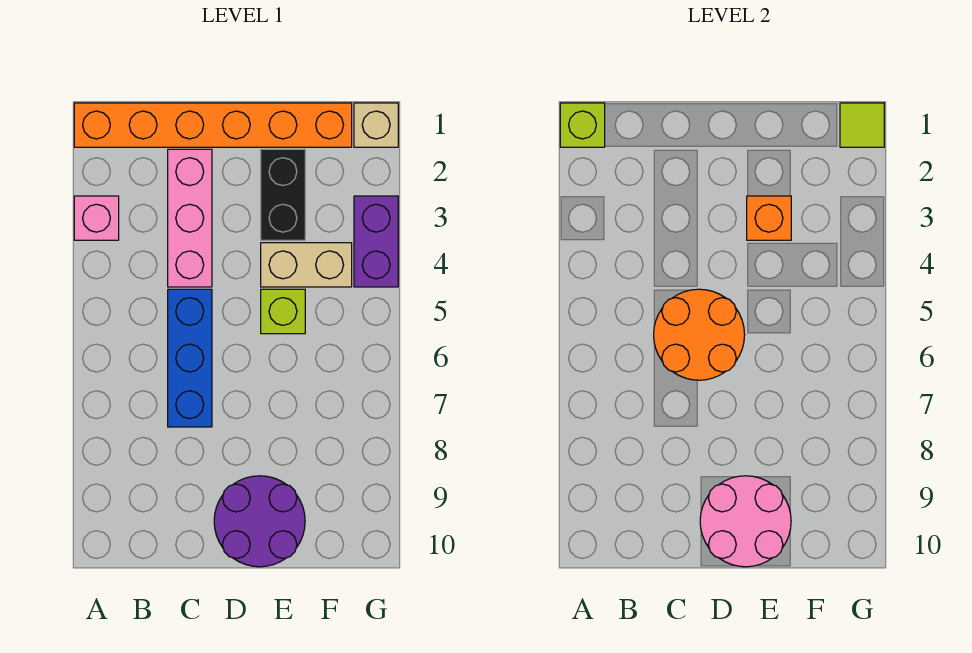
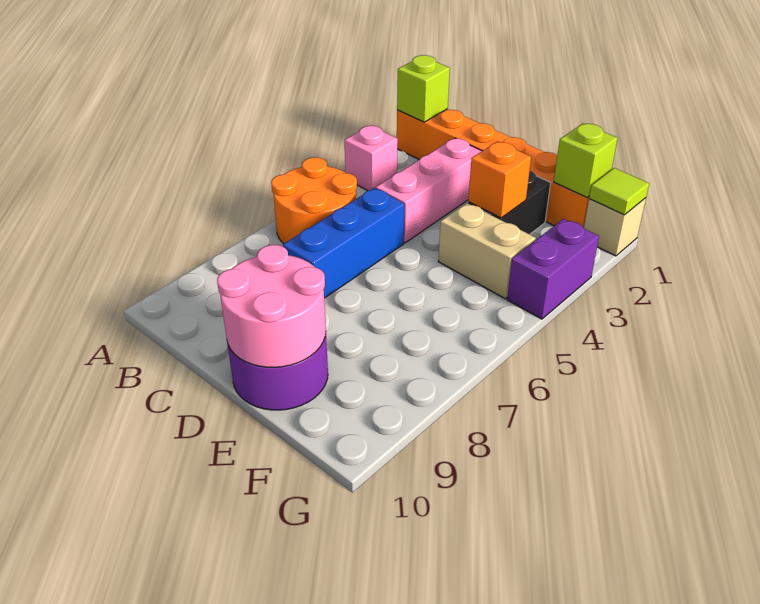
orange 2x2 round brick [654,289,745,380] -> orange 2x2 round brick moved to [271,158,357,244]
lime 1x1 brick [261,289,305,334] -> lime 1x1 brick moved to [554,123,618,198]

